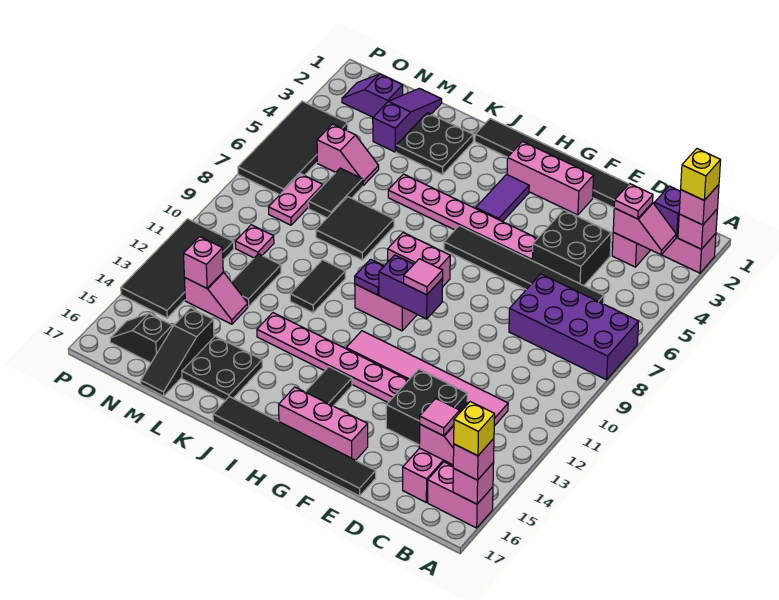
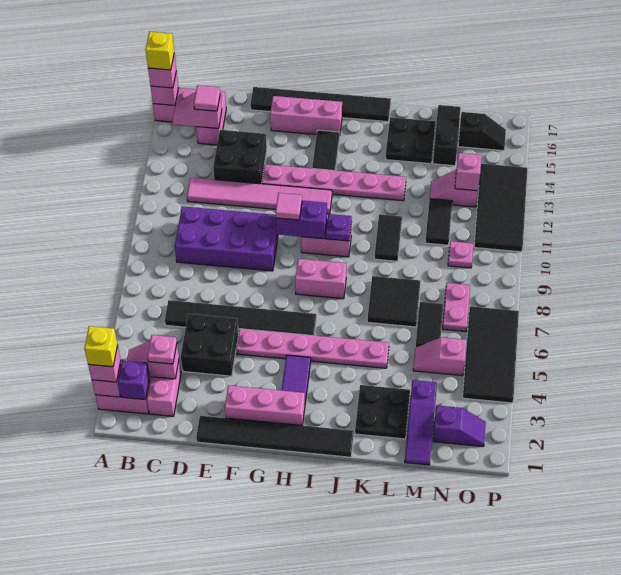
purple 2x4 brick [509,274,639,380] -> purple 2x4 brick moved to [175,206,278,271]

